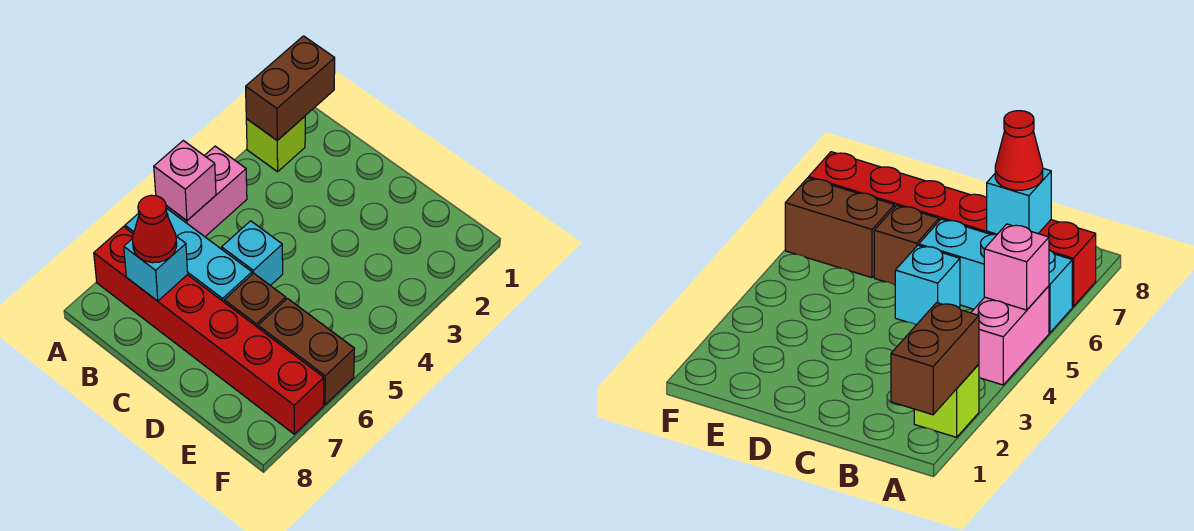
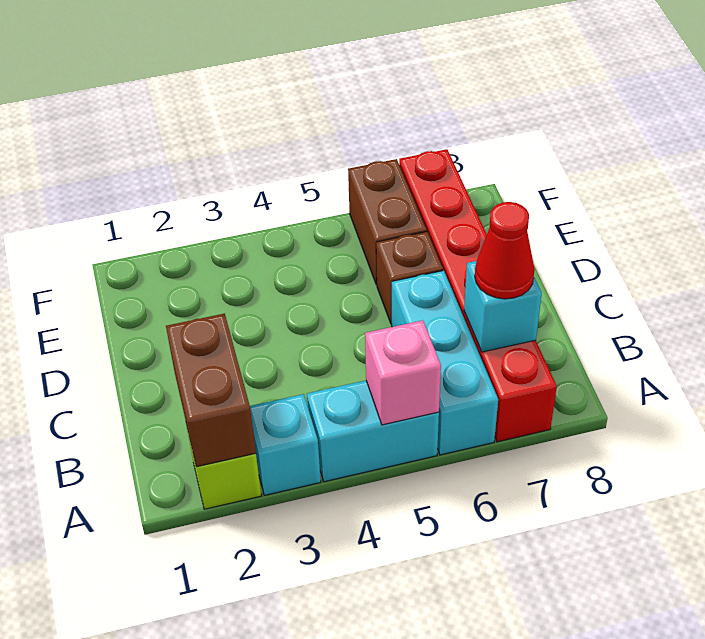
brown 1x2 brick [246,36,335,140] -> brown 1x2 brick turned to [166,314,256,467]
pink 1x2 brick [166,146,247,237] -> cyan 1x2 brick [307,381,439,482]
cyan 1x1 brick [222,221,283,286] -> cyan 1x1 brick moved to [250,394,321,495]

